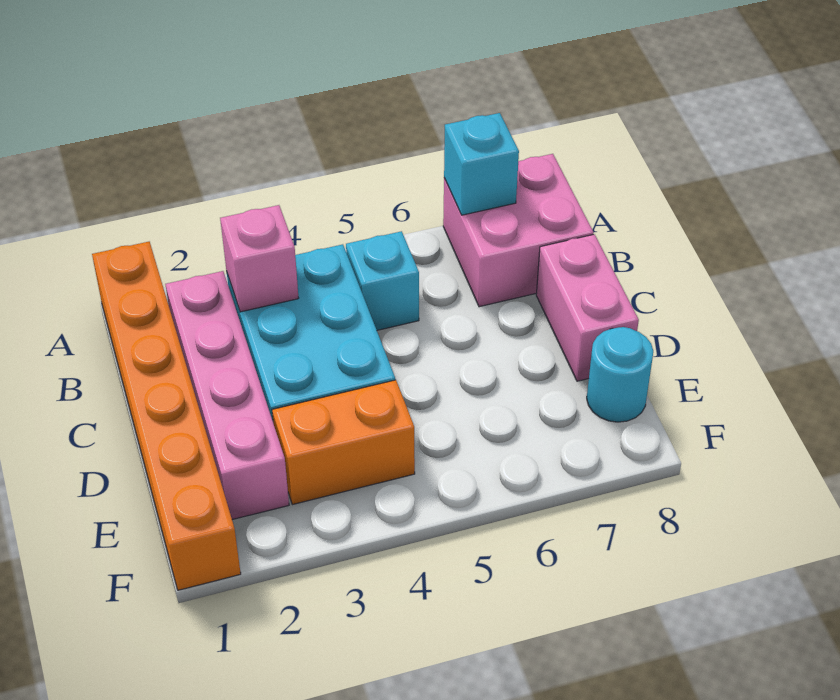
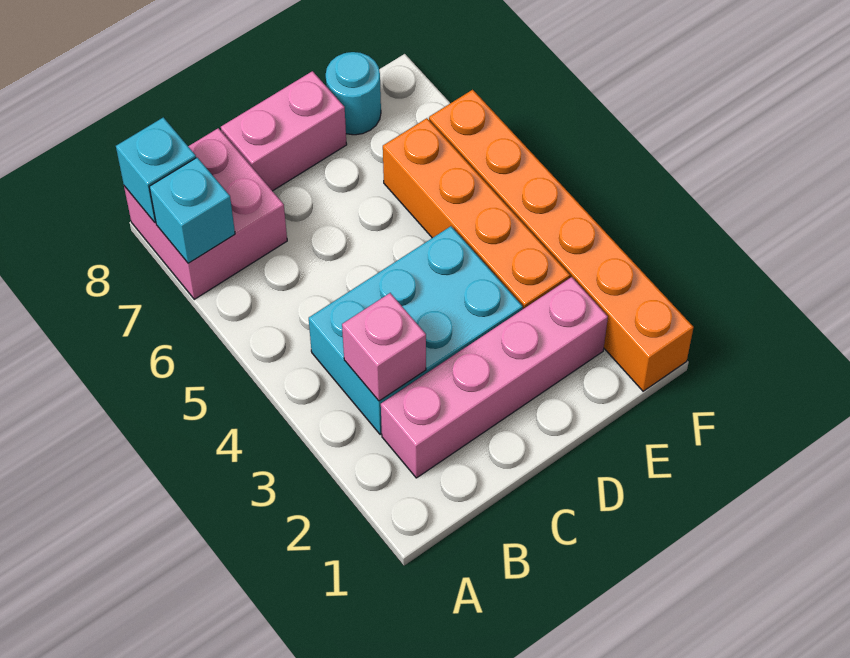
orange 1x6 brick [92,242,241,590] -> orange 1x6 brick turned to [429,90,694,391]
cyan 1x1 brick [346,231,419,330] -> cyan 1x1 brick moved to [116,117,196,222]
orange 1x2 brick [272,380,415,505] -> orange 1x4 brick [383,118,570,309]

